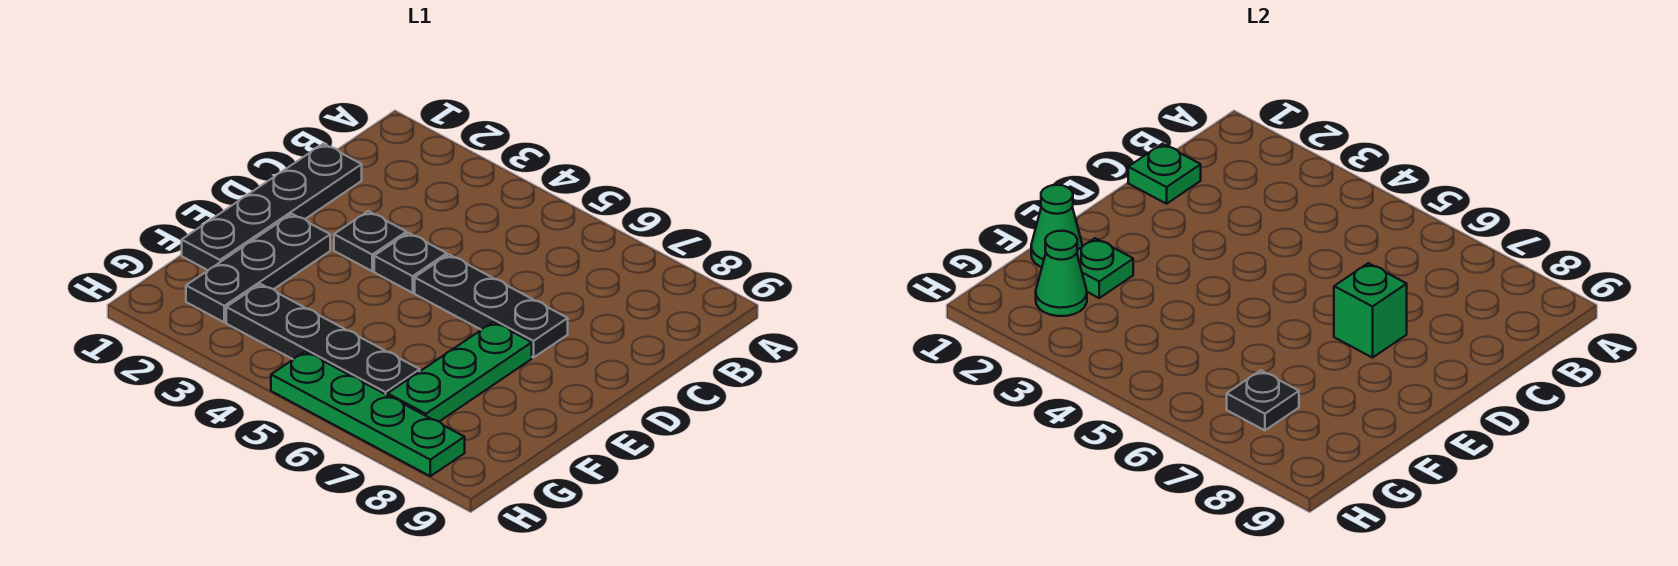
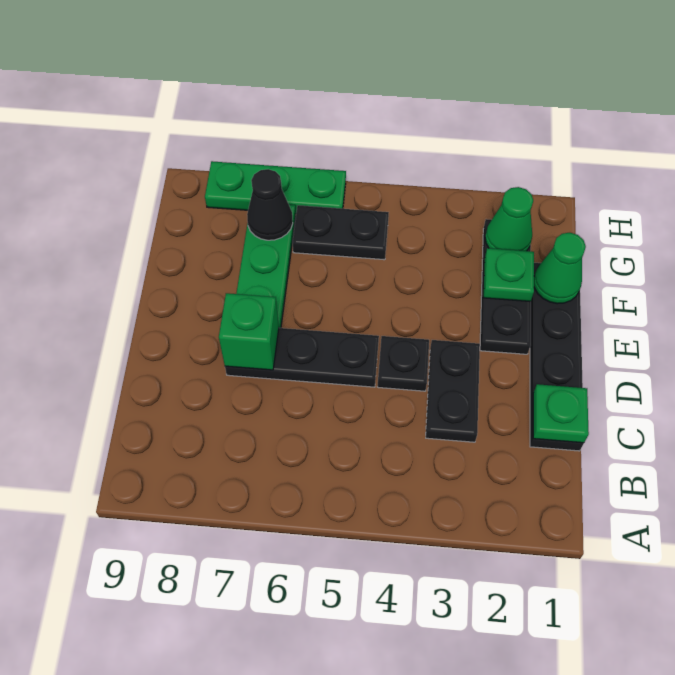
black 1x1 plate [334,211,406,271] -> black 1x2 plate [426,340,480,442]
black 1x4 plate [226,284,420,395] -> black 1x2 plate [293,205,389,260]
black 1x1 plate [1227,370,1299,430] -> black 1x1 cone [247,169,293,240]
green 1x4 plate [271,351,465,476] -> green 1x3 plate [205,161,346,212]

